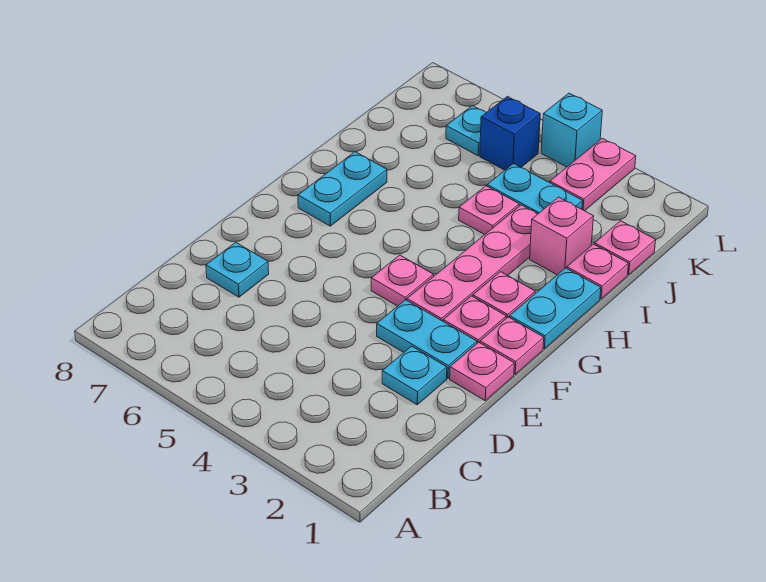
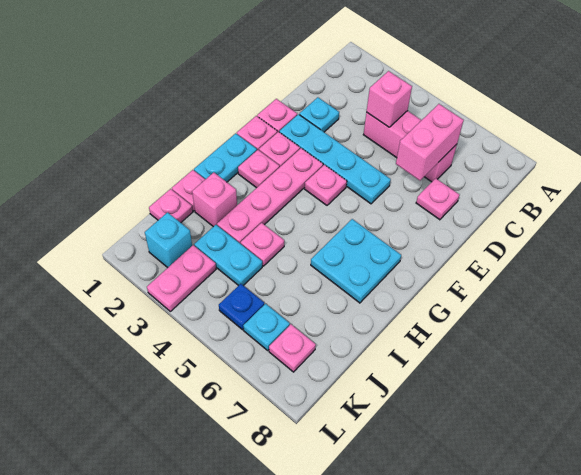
none -> pink 1x3 brick [363,111,457,182]
none -> pink 1x1 brick [367,71,412,127]
none -> pink 1x2 brick [396,104,464,180]
cyan 1x1 plate [206,242,269,297] -> pink 1x1 plate [416,178,459,220]
cyan 1x2 plate [377,300,477,378] -> cyan 1x4 plate [279,114,391,204]
cyan 1x2 plate [298,152,387,226] -> cyan 2x2 plate [311,219,401,303]
blue 1x1 brick [480,96,540,170] -> blue 1x1 plate [219,284,264,330]
none -> pink 1x1 plate [269,324,316,372]
cyan 1x1 brick [541,93,602,167] -> cyan 1x1 brick moved to [145,212,192,268]

